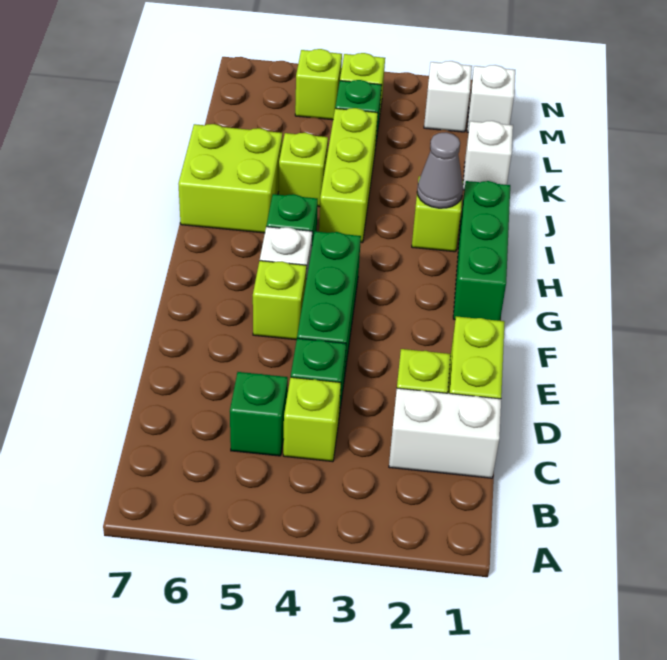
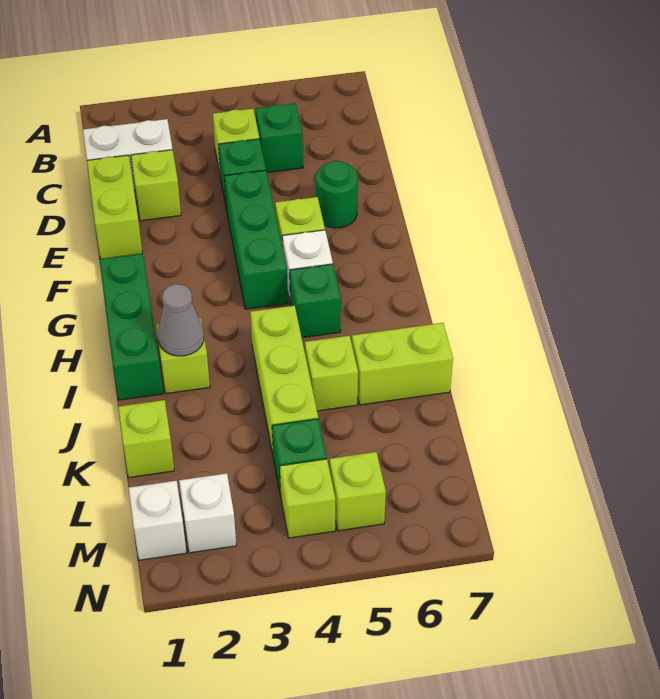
none -> green 1x1 round brick [316,161,358,228]
lime 2x2 brick [178,124,283,233] -> lime 1x2 brick [352,323,453,405]
white 1x1 brick [463,121,513,190] -> lime 1x1 brick [118,400,174,478]

